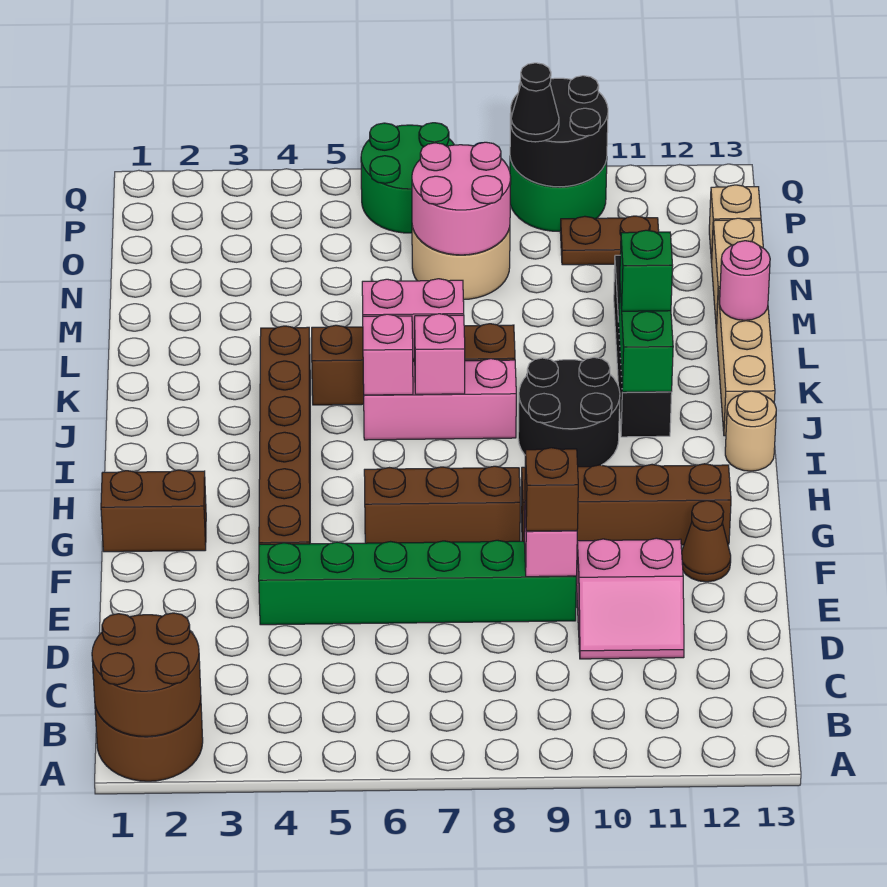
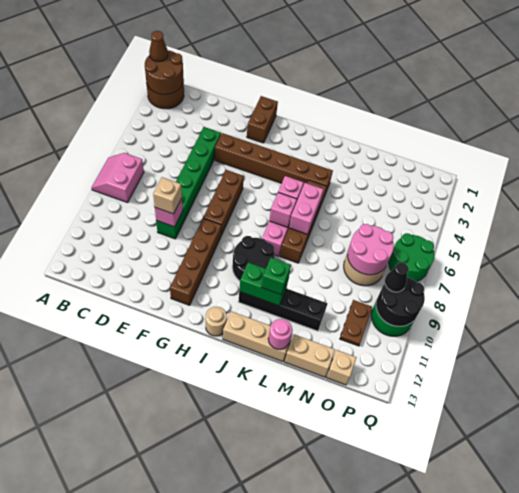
pink 2x2 slope [576,538,684,659] -> pink 2x2 slope moved to [92,153,144,203]
brown 1x1 brick [525,448,578,531] -> tan 1x1 brick [153,177,182,214]
brown 1x1 cone [682,501,731,582] -> brown 1x1 cone moved to [149,31,168,62]

